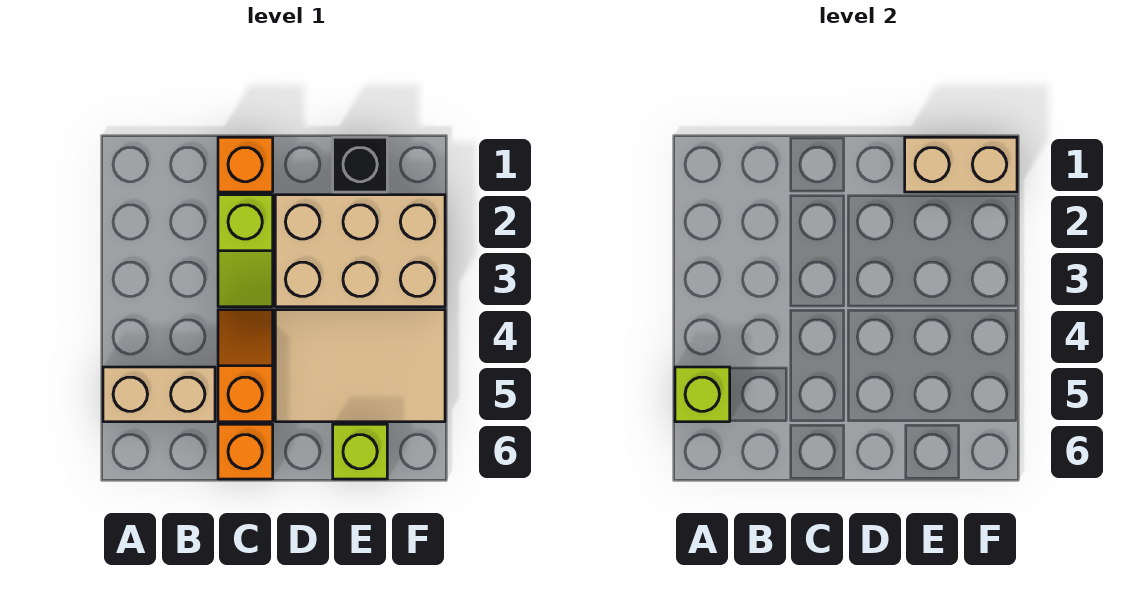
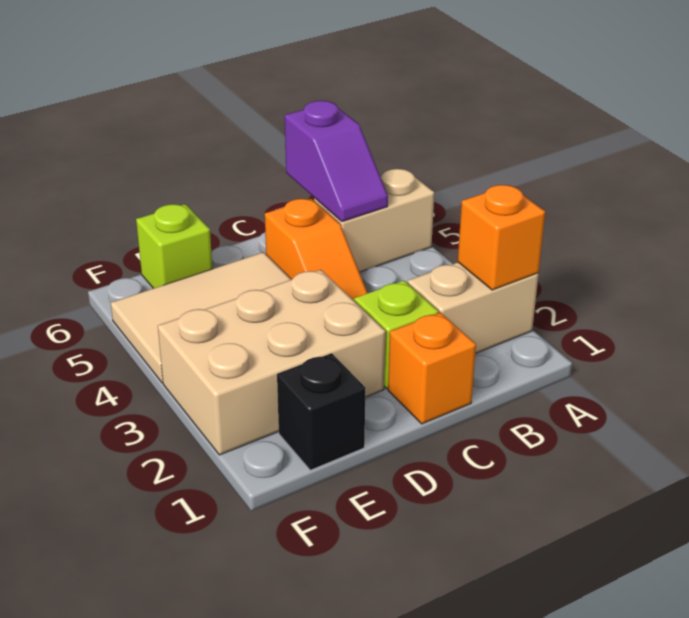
lime 1x1 brick [675,367,730,422] -> none
none -> purple 1x2 slope [285,101,388,222]
orange 1x1 brick [218,424,273,479] -> orange 1x1 brick moved to [458,185,545,290]
tan 1x2 brick [905,137,1017,192] -> tan 1x2 brick moved to [407,262,539,354]

